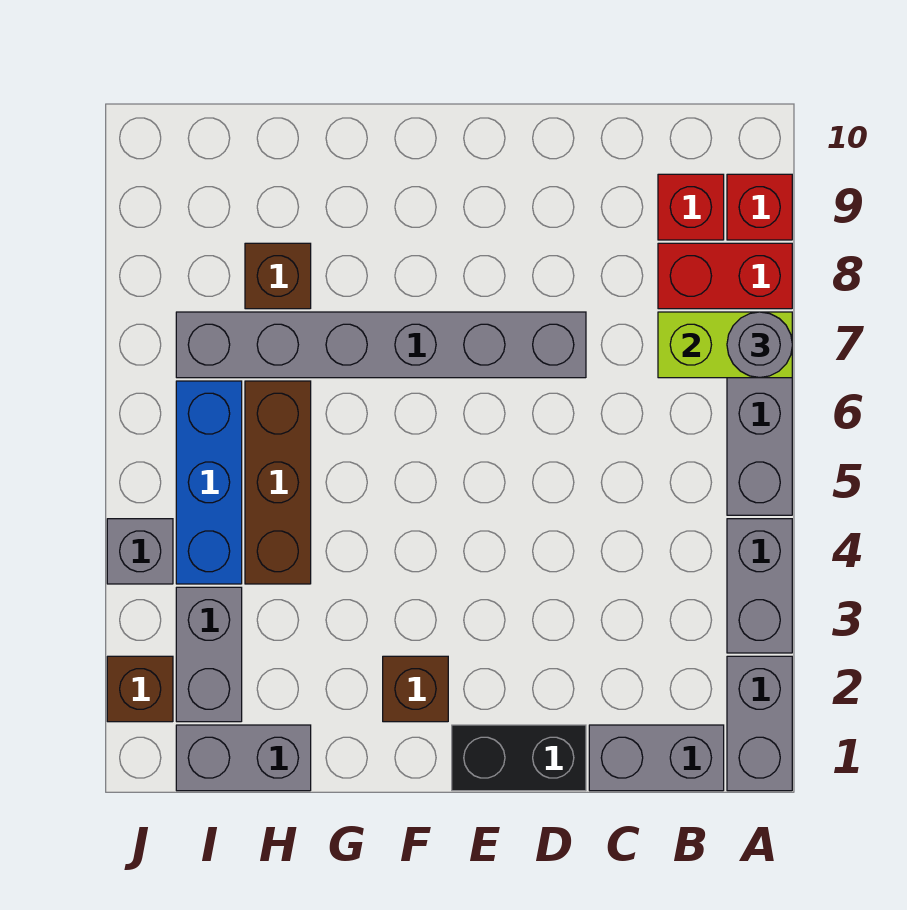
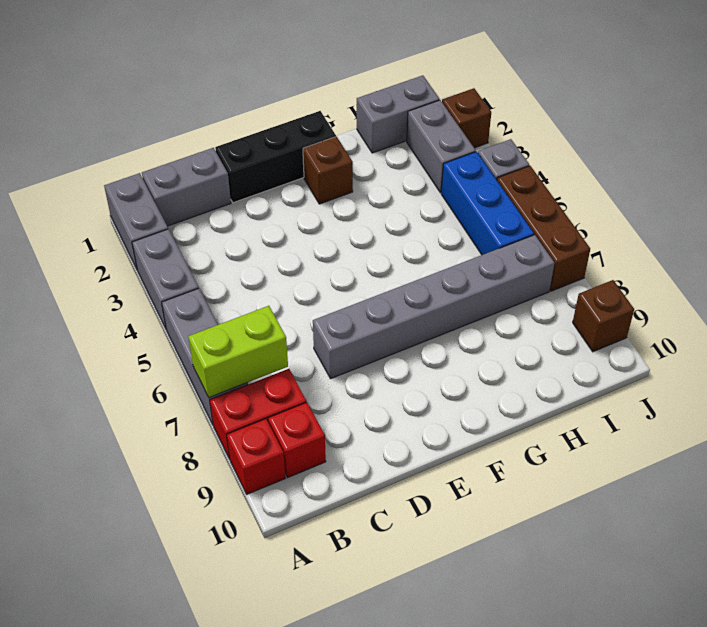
grey 1x1 round brick [727,312,792,378] -> none
black 1x2 brick [452,725,586,791] -> black 1x3 brick [215,111,336,203]
brown 1x3 brick [245,381,311,584] -> brown 1x3 brick moved to [497,166,590,291]
brown 1x1 brick [245,243,311,309] -> brown 1x1 brick moved to [573,280,634,352]

